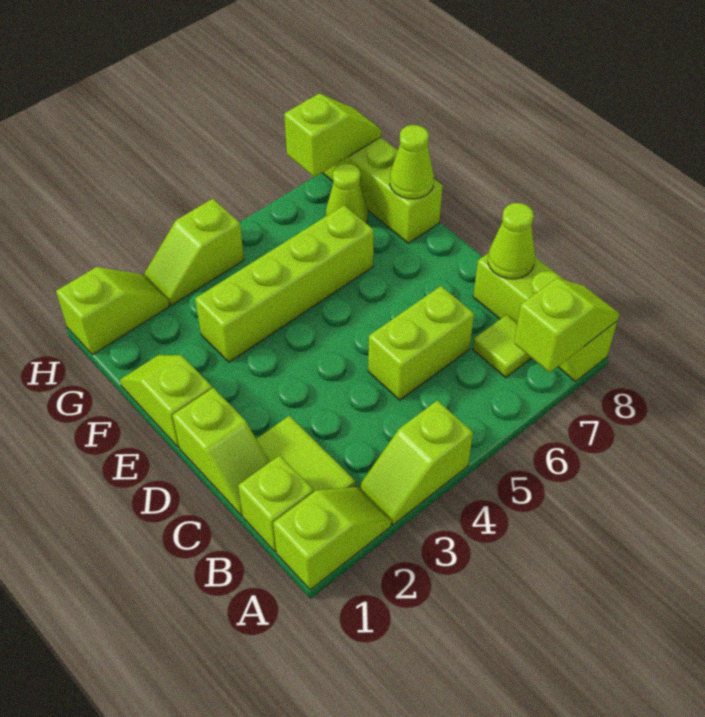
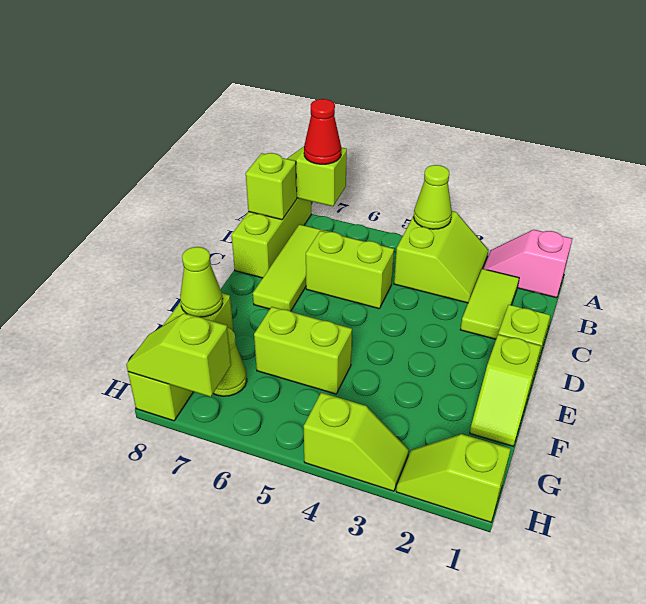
lime 1x2 slope [273,487,391,590] -> pink 1x2 slope [483,230,572,298]
lime 1x2 slope [359,400,473,525] -> lime 2x2 slope [394,211,488,303]
none -> red 1x1 cone [304,99,342,164]
lime 1x1 brick [238,455,313,552] -> lime 1x1 brick moved to [246,153,297,220]
lime 1x1 tile [473,315,531,377] -> lime 1x3 tile [253,224,329,311]
lime 1x1 cone [488,203,535,279] -> lime 1x1 cone moved to [414,165,452,229]
lime 1x4 brick [195,205,374,362] -> lime 1x2 brick [254,307,352,394]

